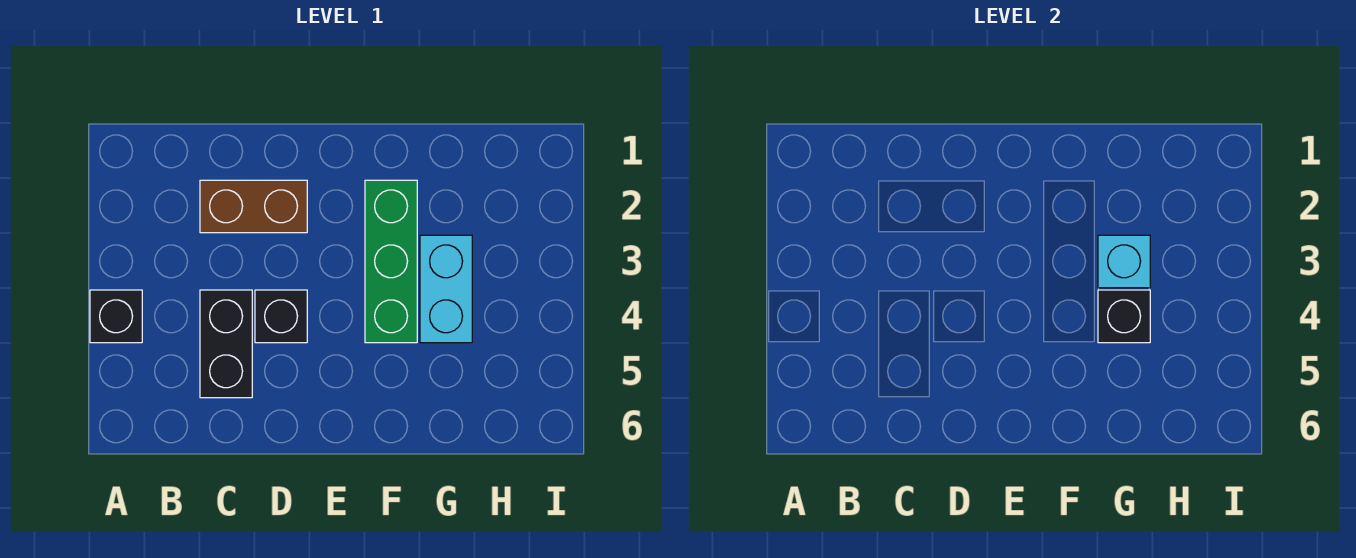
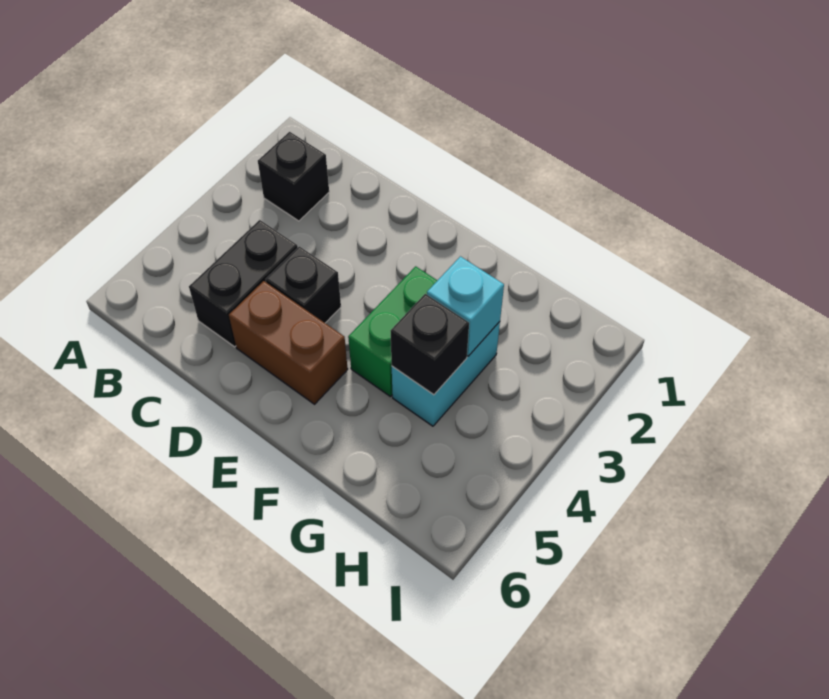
black 1x1 brick [90,290,142,343] -> black 1x1 brick moved to [258,132,329,221]
brown 1x2 brick [200,180,307,233] -> brown 1x2 brick moved to [229,281,348,404]
green 1x3 brick [365,180,417,343] -> green 1x2 brick [348,266,438,397]

